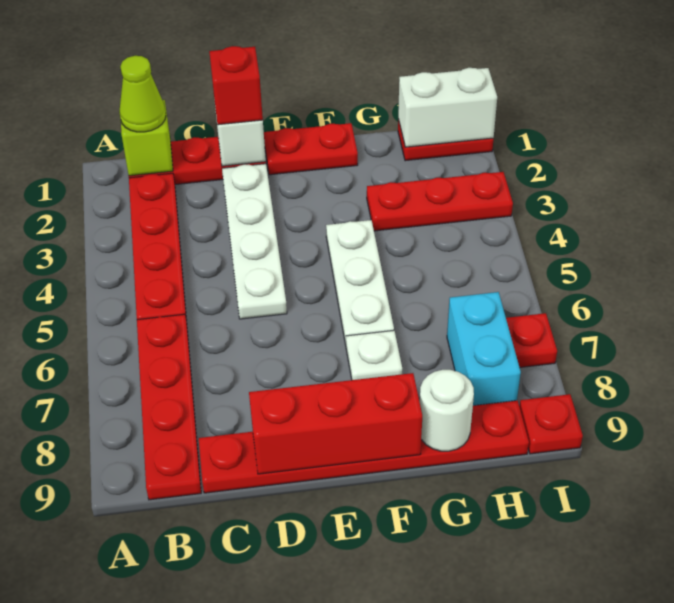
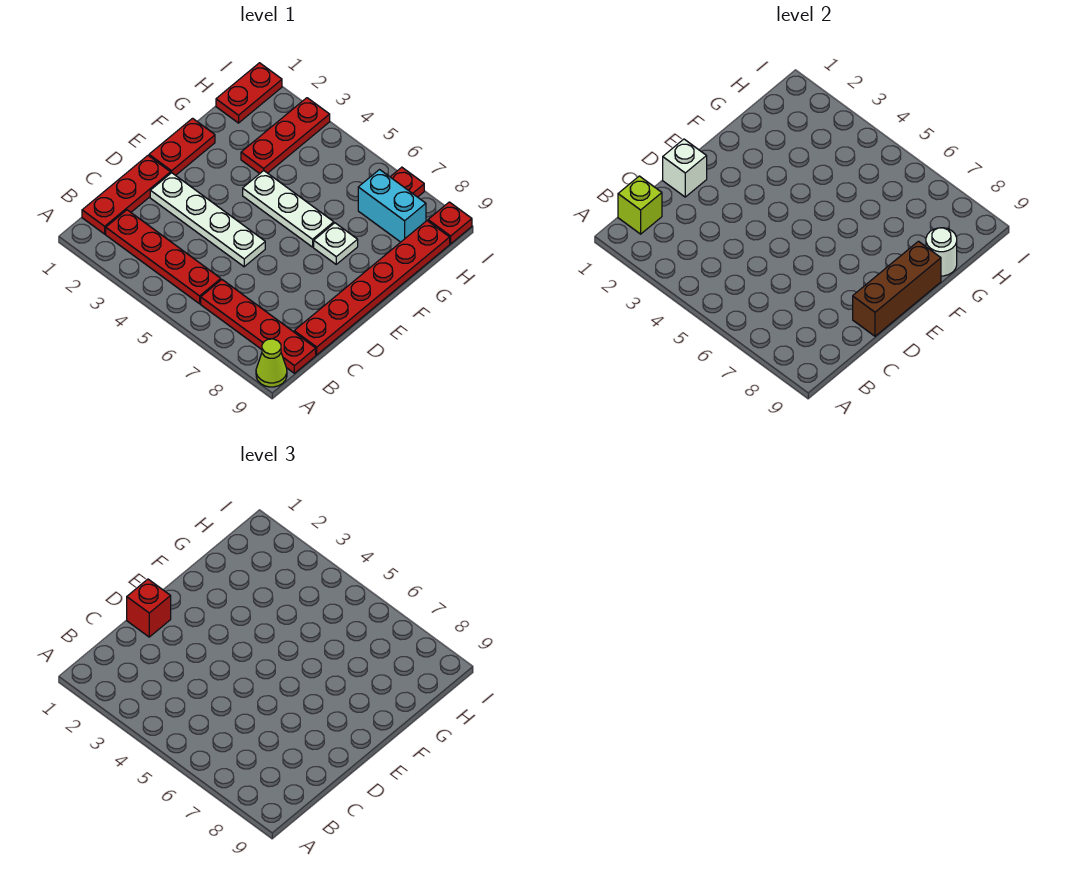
lime 1x1 cone [119,56,166,132] -> lime 1x1 cone moved to [256,339,287,387]
red 1x3 brick [249,373,422,474] -> brown 1x3 brick [853,241,941,336]
white 1x2 brick [398,68,497,147] -> none

